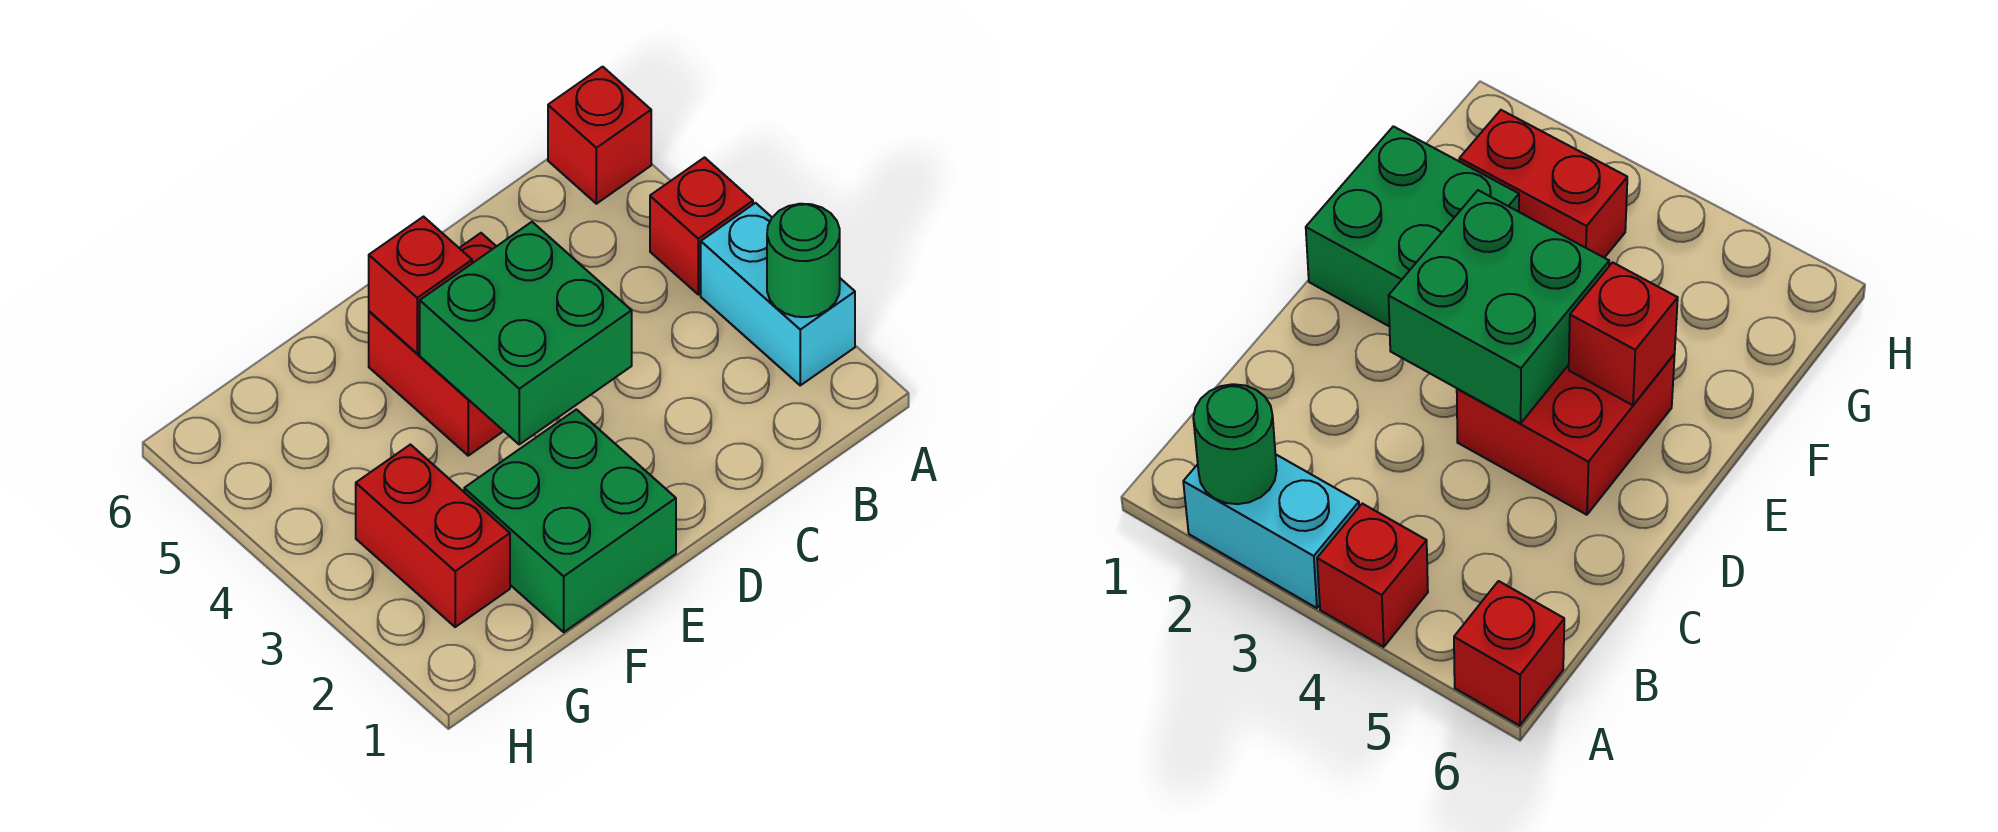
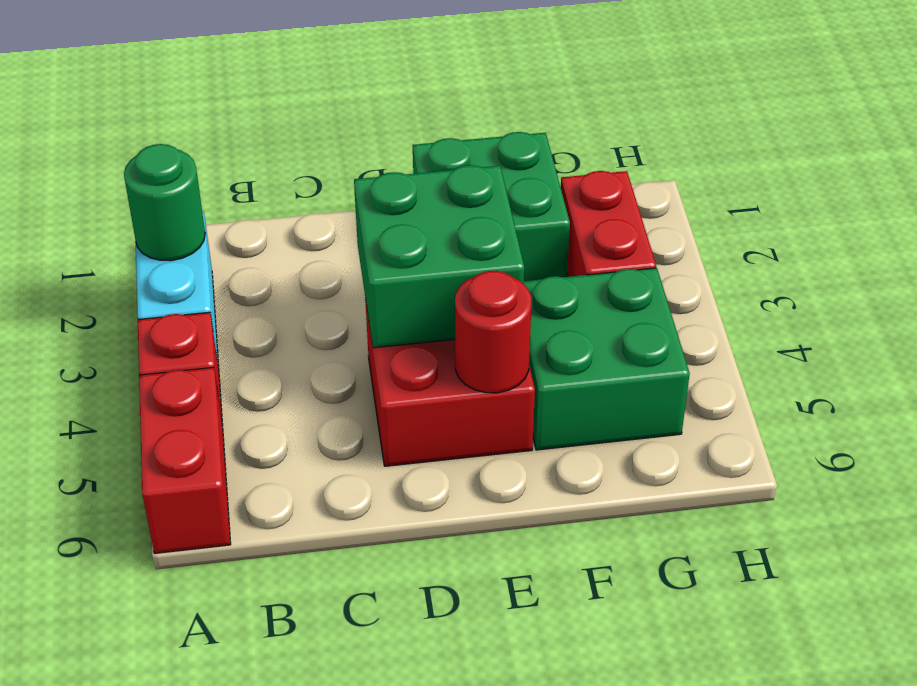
red 1x1 brick [548,67,651,204] -> red 1x2 brick [139,367,231,553]
red 1x1 brick [369,217,472,354] -> red 1x1 round brick [455,271,531,393]
none -> green 2x2 brick [524,268,690,450]

